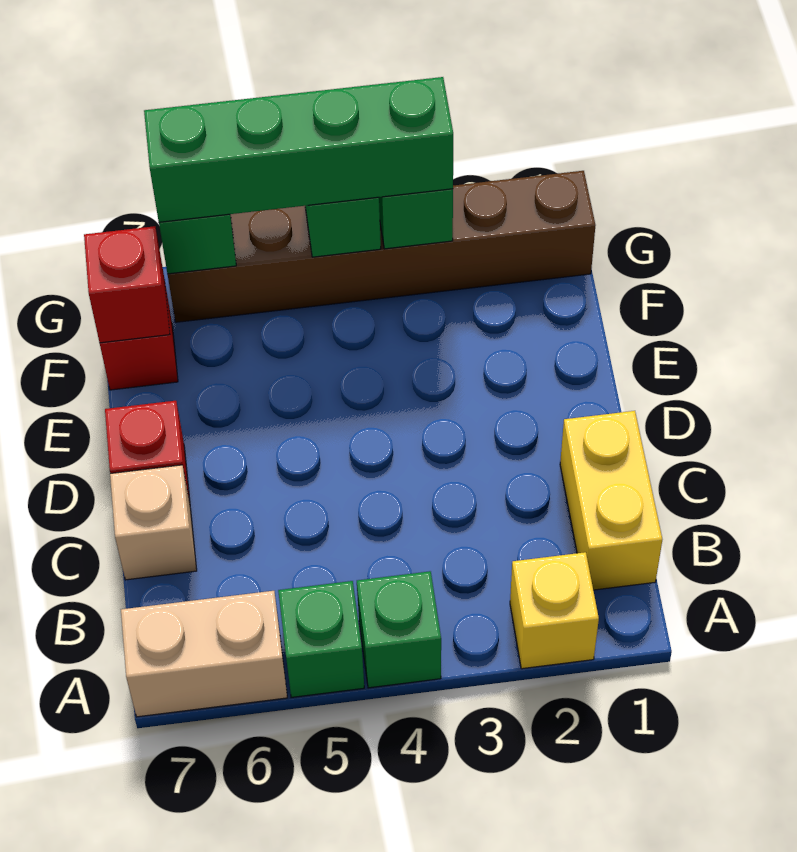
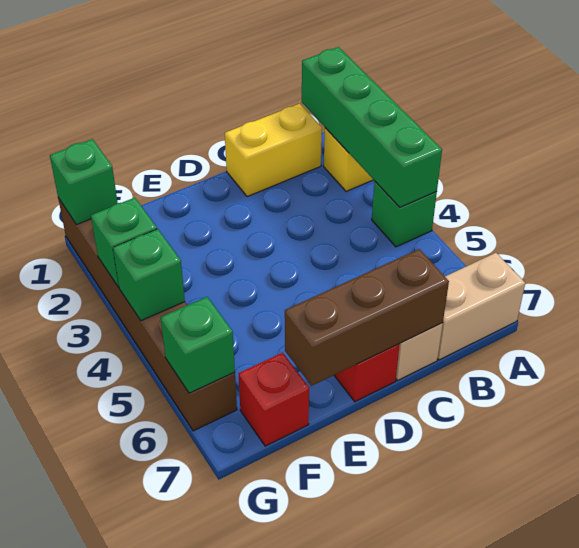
green 1x1 brick [278,581,364,697] -> green 1x1 brick moved to [50,139,118,225]
tan 1x2 brick [121,591,287,717] -> tan 1x2 brick turned to [438,253,525,360]
none -> brown 1x3 brick [285,249,449,386]
red 1x1 brick [84,226,170,343] -> none
green 1x4 brick [144,77,453,222] -> green 1x4 brick moved to [302,47,442,207]

